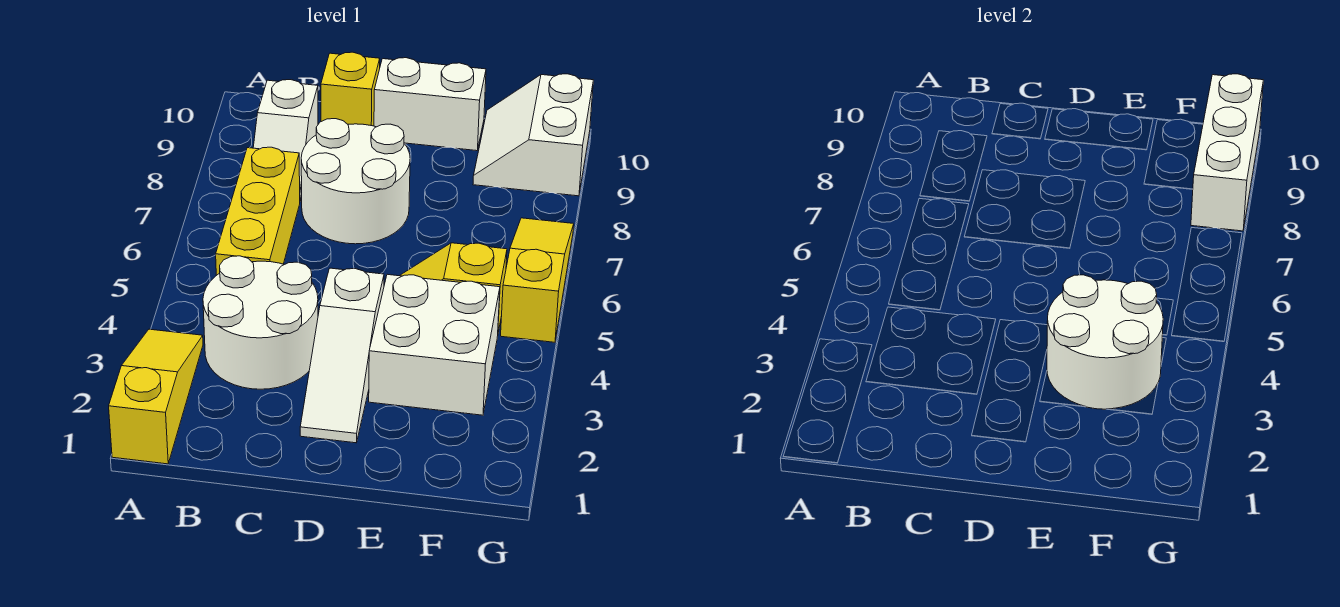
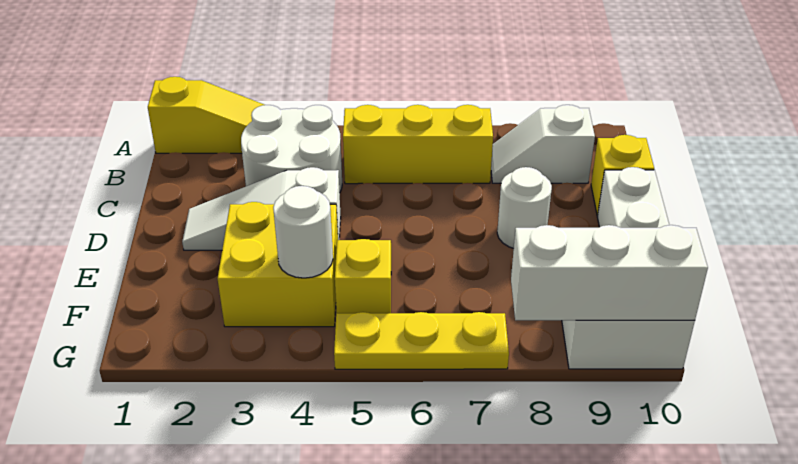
white 2x2 round brick [301,119,410,244] -> white 1x1 round brick [497,167,552,248]
white 2x2 brick [369,274,500,415] -> yellow 2x2 brick [218,202,338,327]
white 2x2 round brick [1047,275,1163,409] -> white 1x1 round brick [273,186,333,278]
yellow 1x3 slope [501,218,574,342] -> yellow 1x3 plate [334,312,509,369]

